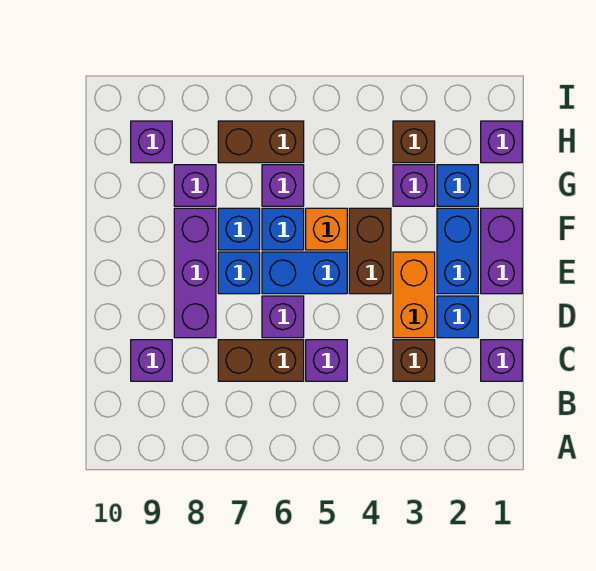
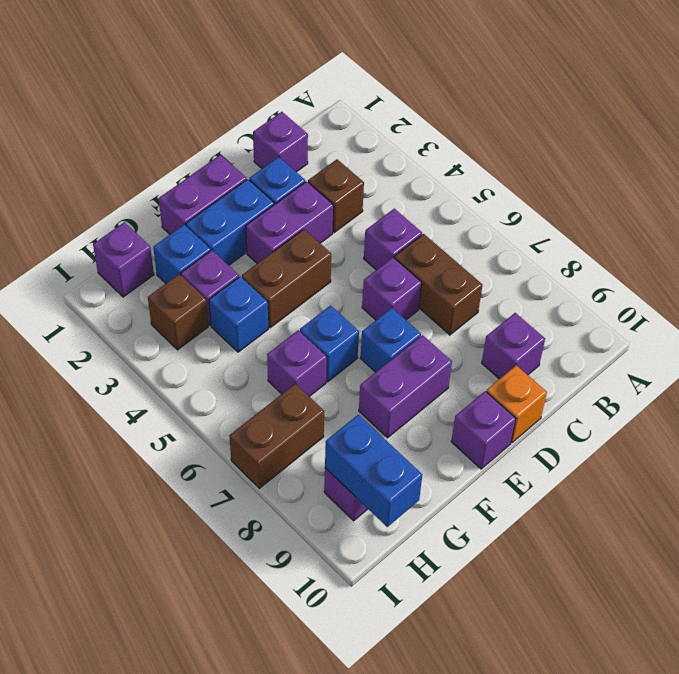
orange 1x2 brick [393,252,435,338] -> purple 1x2 brick [246,181,334,263]
purple 1x3 brick [174,208,216,338] -> purple 1x2 brick [359,335,452,438]
blue 1x2 brick [262,252,347,294] -> blue 1x2 brick moved to [325,415,422,527]
orange 1x1 brick [306,208,347,250] -> orange 1x1 brick moved to [486,365,547,443]
blue 1x1 brick [218,208,260,250] -> blue 1x1 brick moved to [209,276,268,352]
purple 1x1 brick [174,165,216,206] -> purple 1x1 brick moved to [451,391,516,469]
brown 1x2 brick [218,121,304,163] -> brown 1x2 brick turned to [229,384,324,488]

